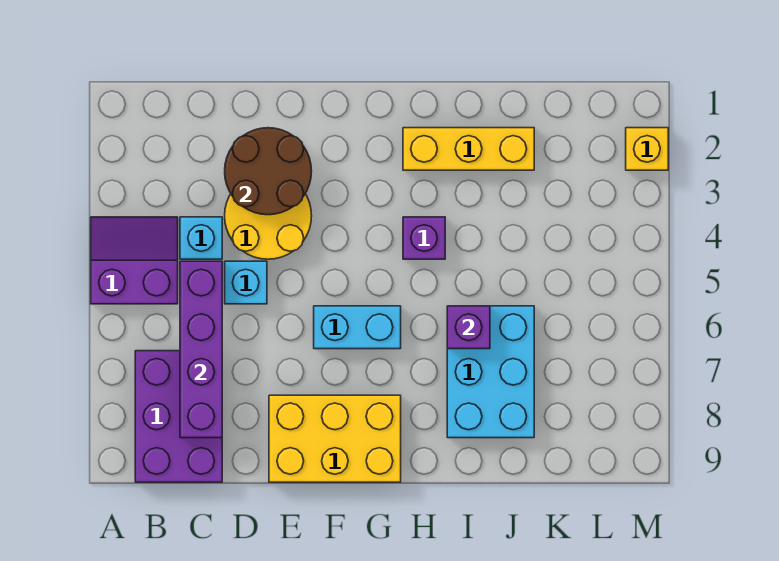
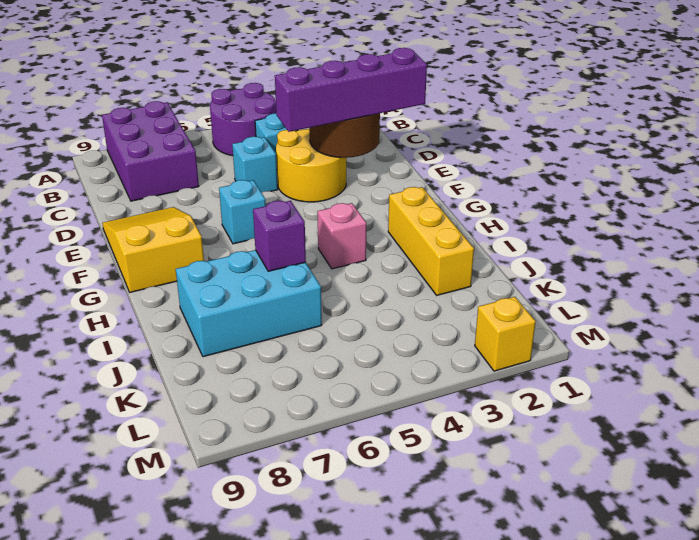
purple 2x2 slope [91,217,178,304] -> purple 2x2 round brick [210,83,276,156]
purple 2x3 brick [135,351,222,482] -> purple 2x3 brick turned to [102,101,199,201]
purple 1x4 brick [180,261,222,438] -> purple 1x4 brick moved to [275,48,427,132]
yellow 2x3 brick [269,395,401,482] -> yellow 2x3 slope [102,207,204,292]
cyan 1x2 brick [314,306,401,349] -> cyan 1x1 brick [219,180,266,244]
purple 1x1 brick [403,217,445,259] -> pink 1x1 brick [317,203,366,269]

